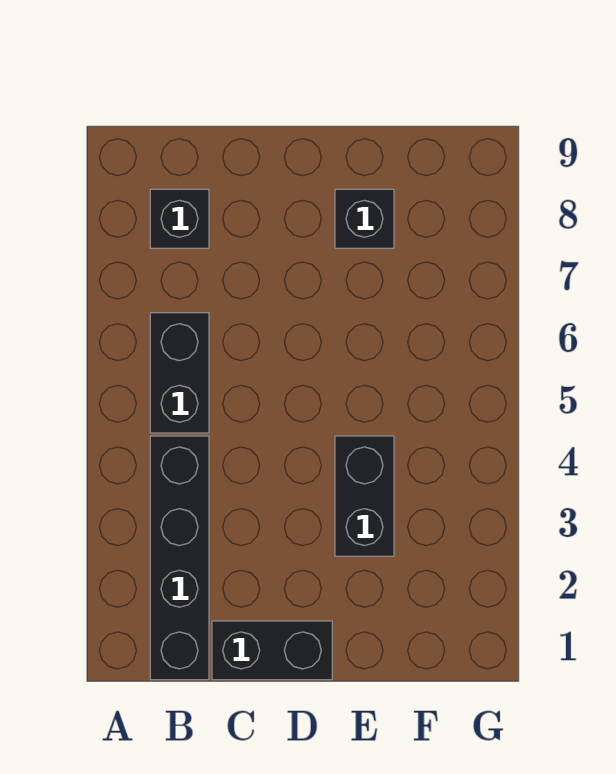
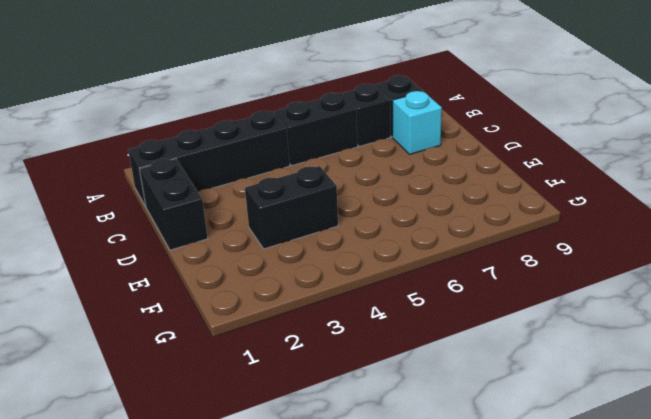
none -> cyan 1x1 brick [393,91,442,154]
black 1x1 brick [335,189,394,248] -> black 1x1 brick moved to [343,84,390,146]

